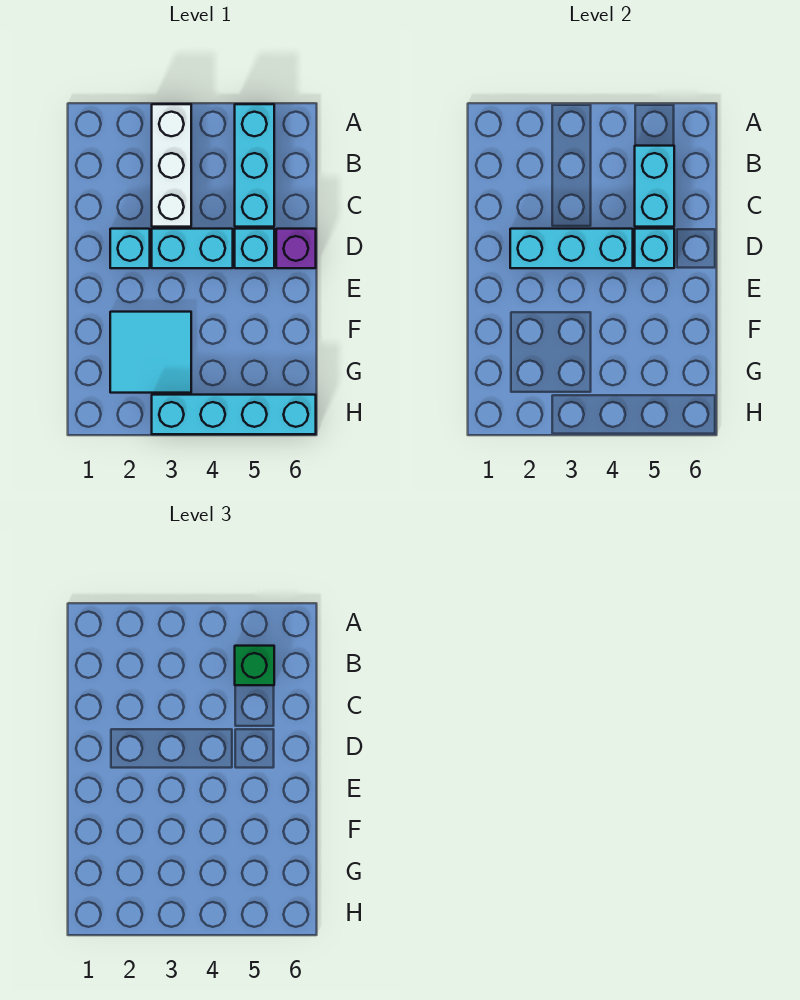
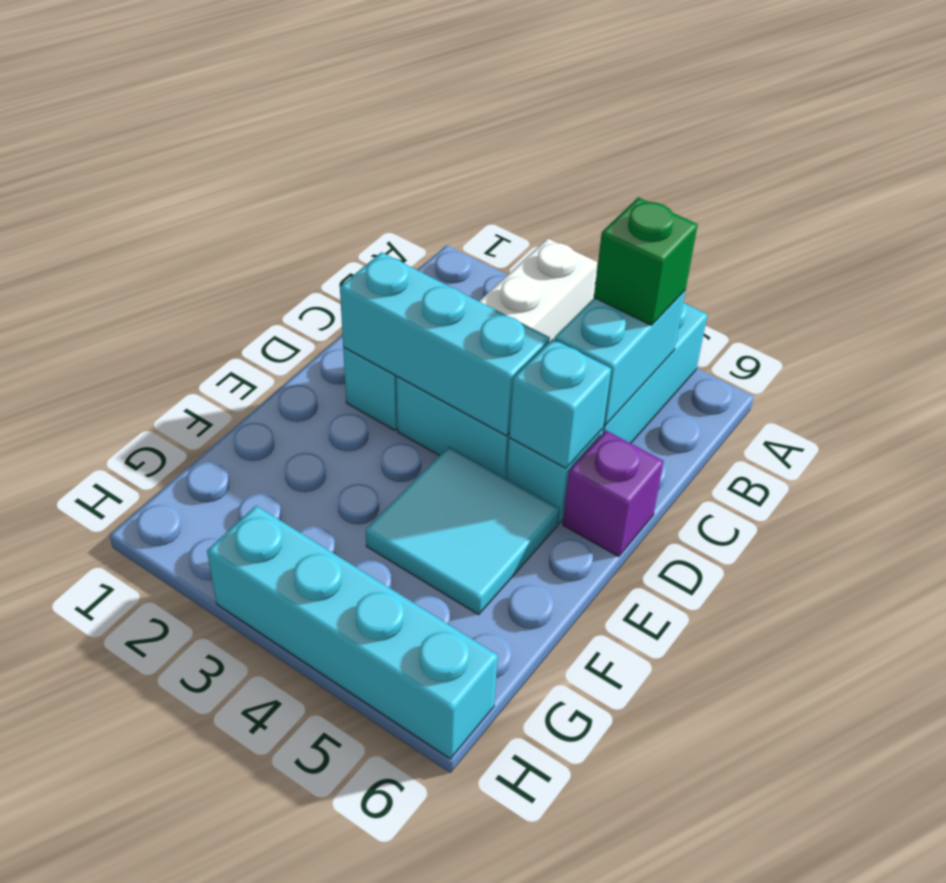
cyan 2x2 tile [110,312,191,393] -> cyan 2x2 tile moved to [366,447,560,615]

